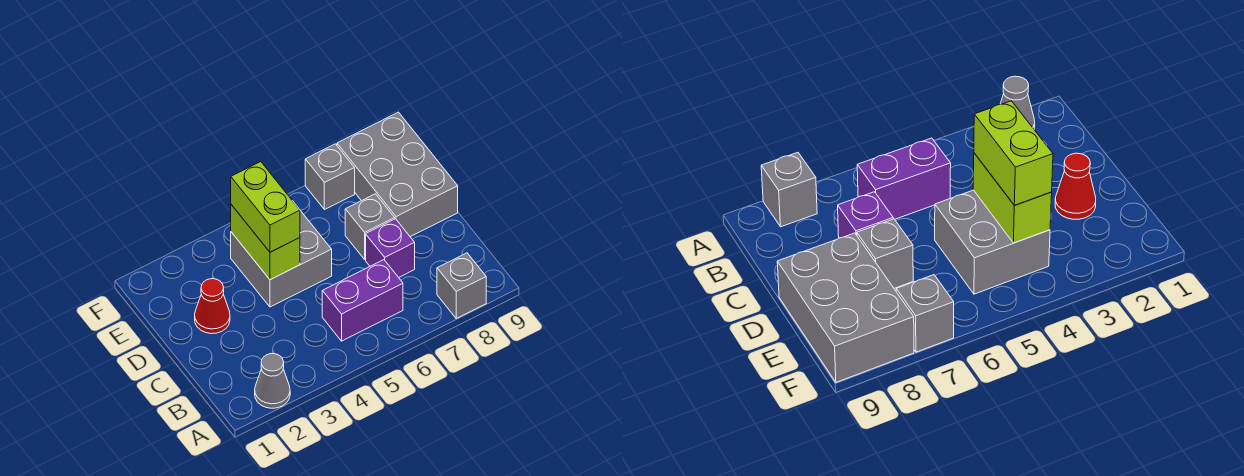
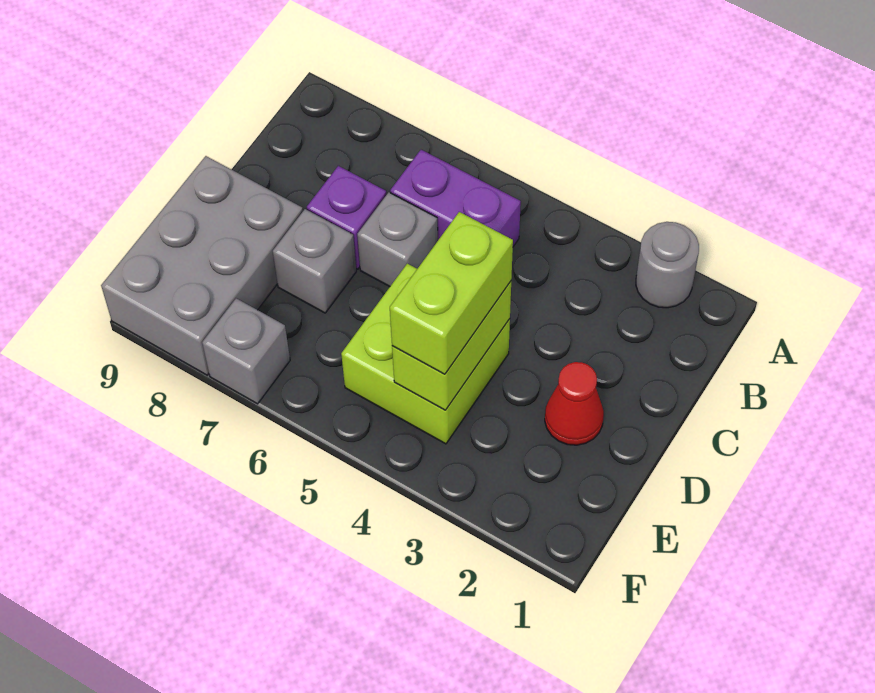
grey 1x1 cone [255,354,290,408] -> grey 1x1 round brick [636,222,699,308]
grey 1x1 brick [437,253,486,318] -> grey 1x1 brick moved to [357,192,438,287]
grey 2x2 brick [231,210,332,307] -> lime 2x2 brick [341,264,510,444]

